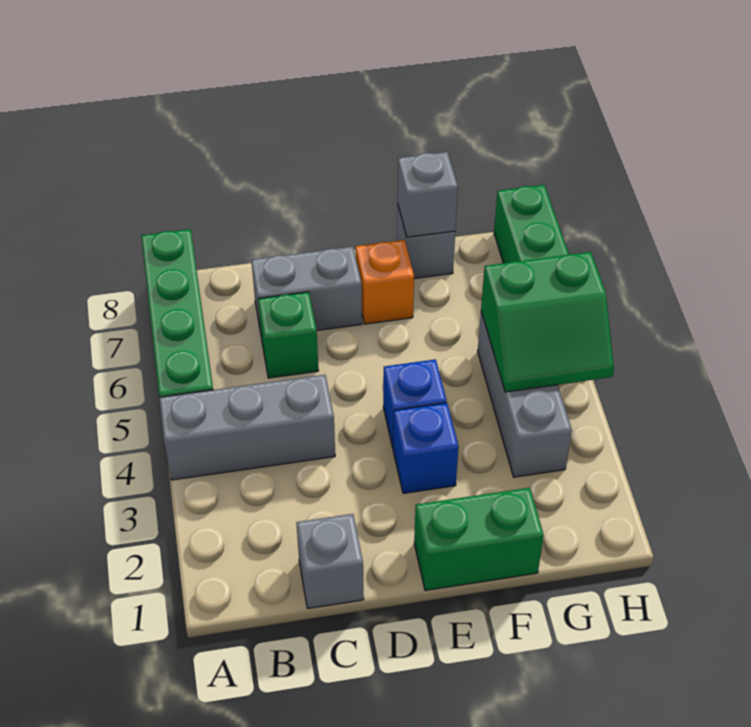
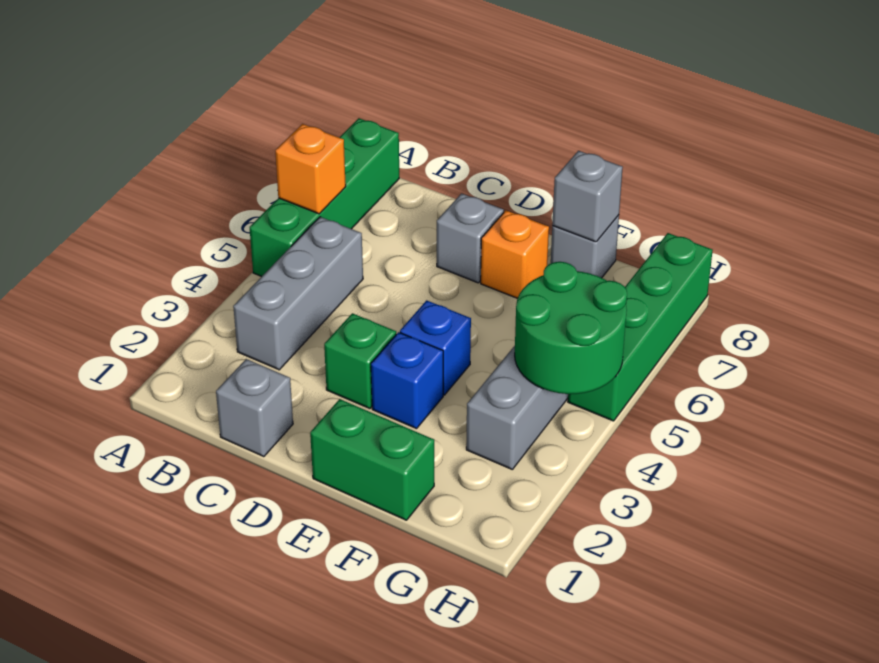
grey 1x3 brick [159,375,335,480] -> grey 1x3 brick turned to [233,217,363,370]
none -> orange 1x1 brick [275,124,346,214]
green 1x1 brick [258,292,318,378] -> green 1x1 brick moved to [324,313,396,409]
grey 1x2 brick [251,247,362,333] -> grey 1x1 brick [437,194,504,283]
green 2x2 slope [481,252,614,392] -> green 2x2 round brick [515,262,627,394]

